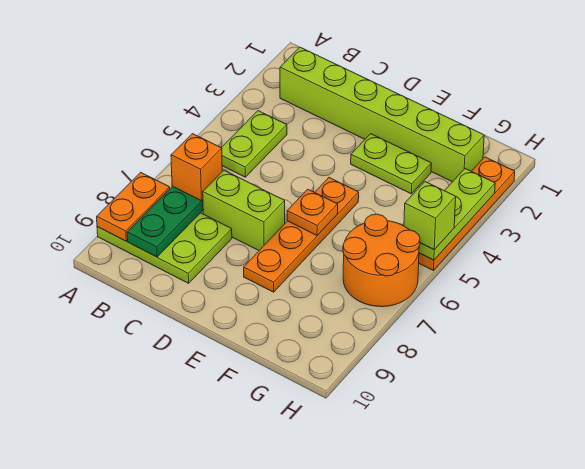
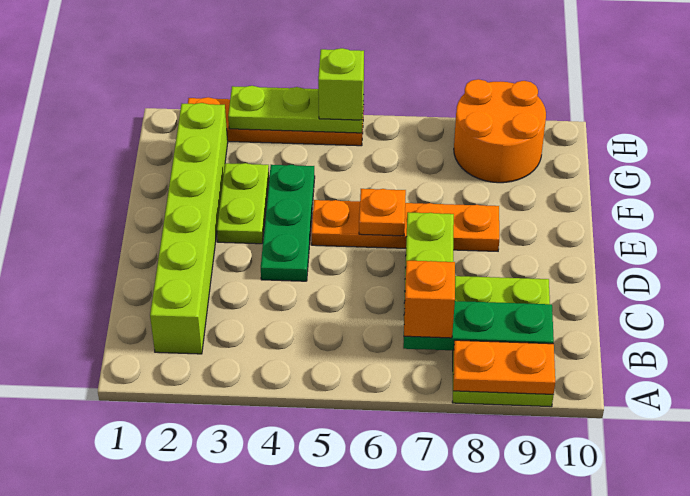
lime 1x2 plate [222,111,287,177] -> none
none -> green 1x3 plate [261,165,315,281]
orange 2x2 round brick [343,214,420,307] -> orange 2x2 round brick moved to [454,79,546,183]

